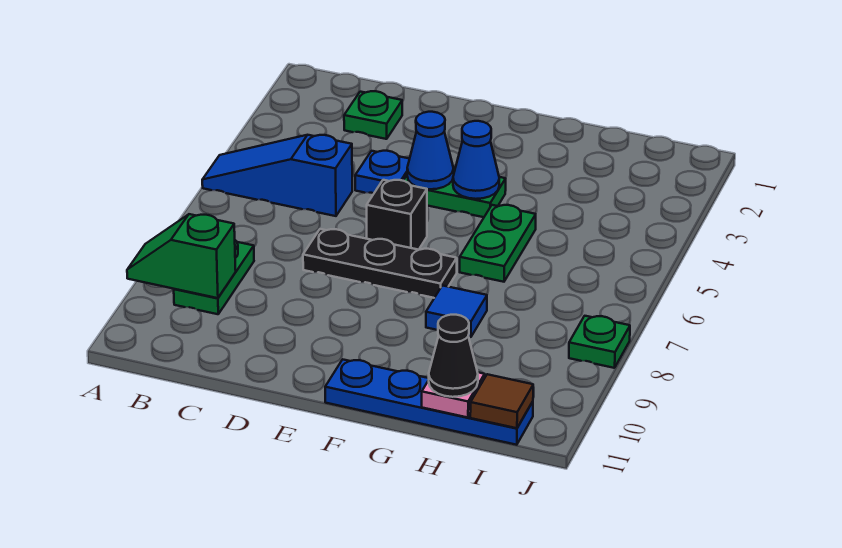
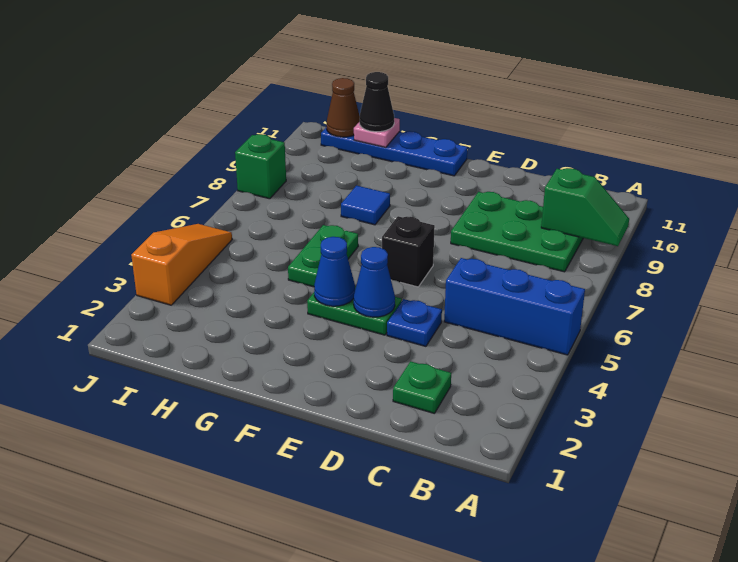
blue 1x3 slope [202,135,352,216] -> blue 1x3 brick [444,258,585,355]
green 1x2 plate [174,240,254,314] -> green 2x3 plate [451,192,583,272]
black 1x3 plate [303,229,457,298] -> none
brown 1x1 tile [470,374,533,428] -> brown 1x1 cone [327,78,360,137]
none -> orange 1x3 slope [131,224,232,305]
green 1x1 plate [569,316,630,368] -> green 1x1 brick [235,134,286,199]

